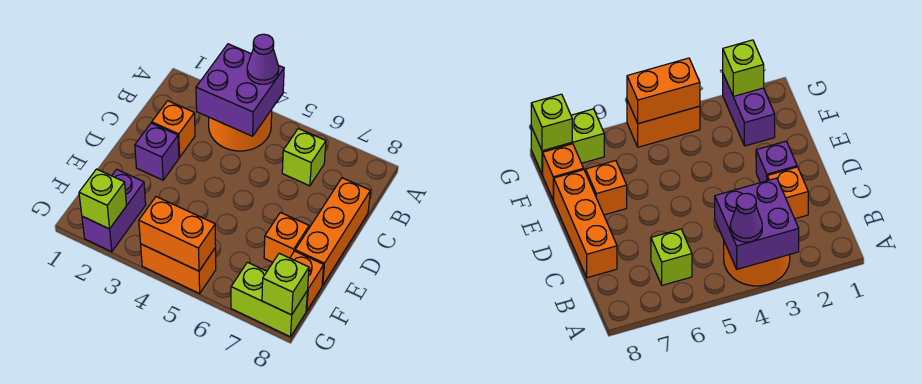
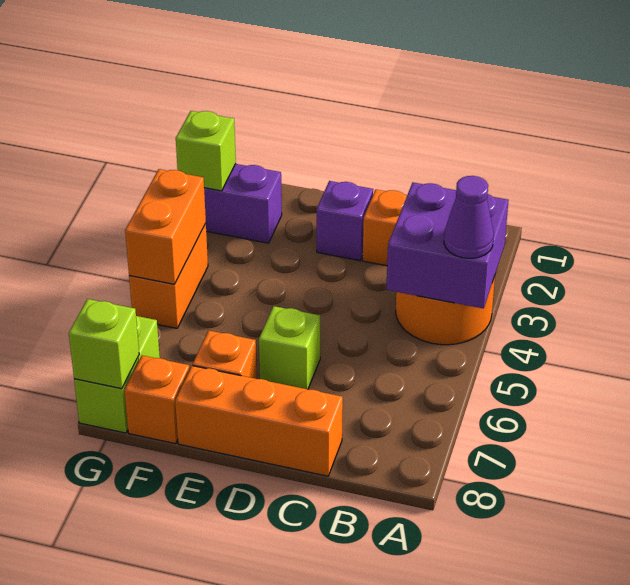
lime 1x1 brick [282,129,326,186] -> lime 1x1 brick moved to [259,306,320,389]

